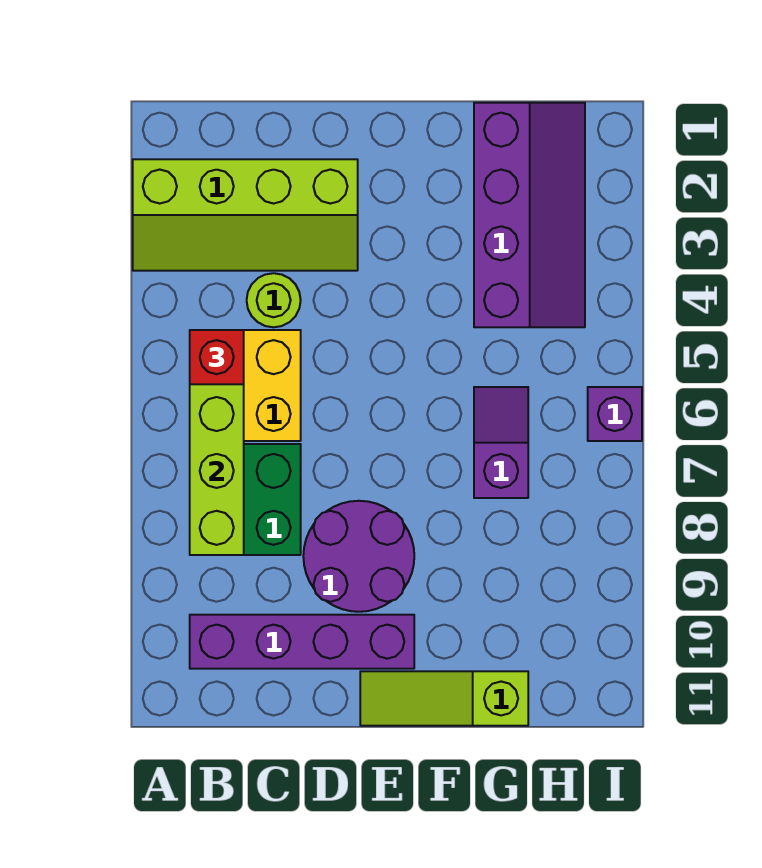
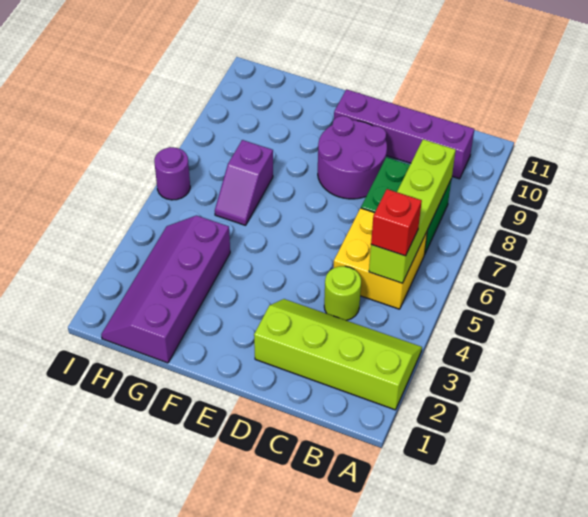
lime 1x3 slope [360,671,528,726] -> none
purple 1x1 brick [588,387,642,441] -> purple 1x1 round brick [154,147,190,200]

